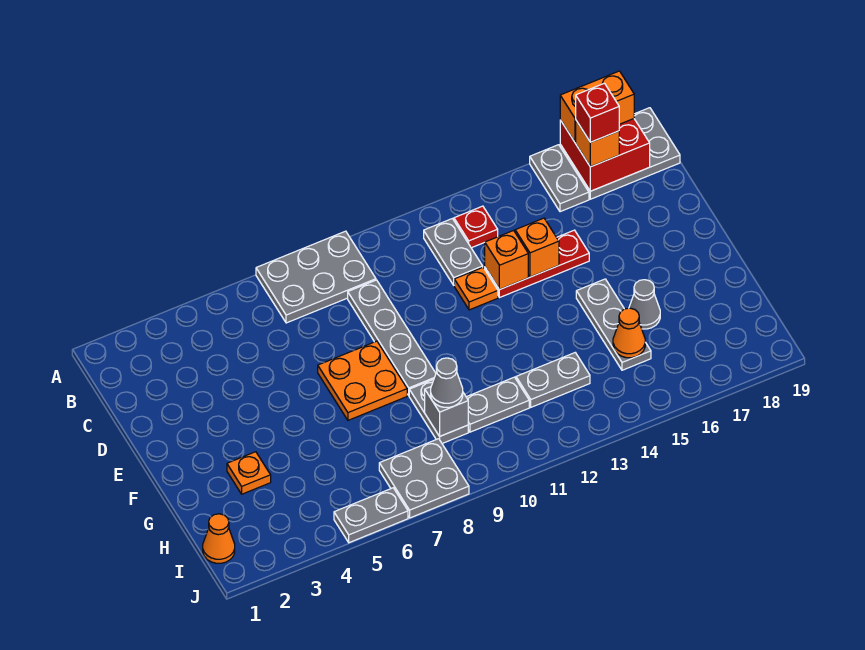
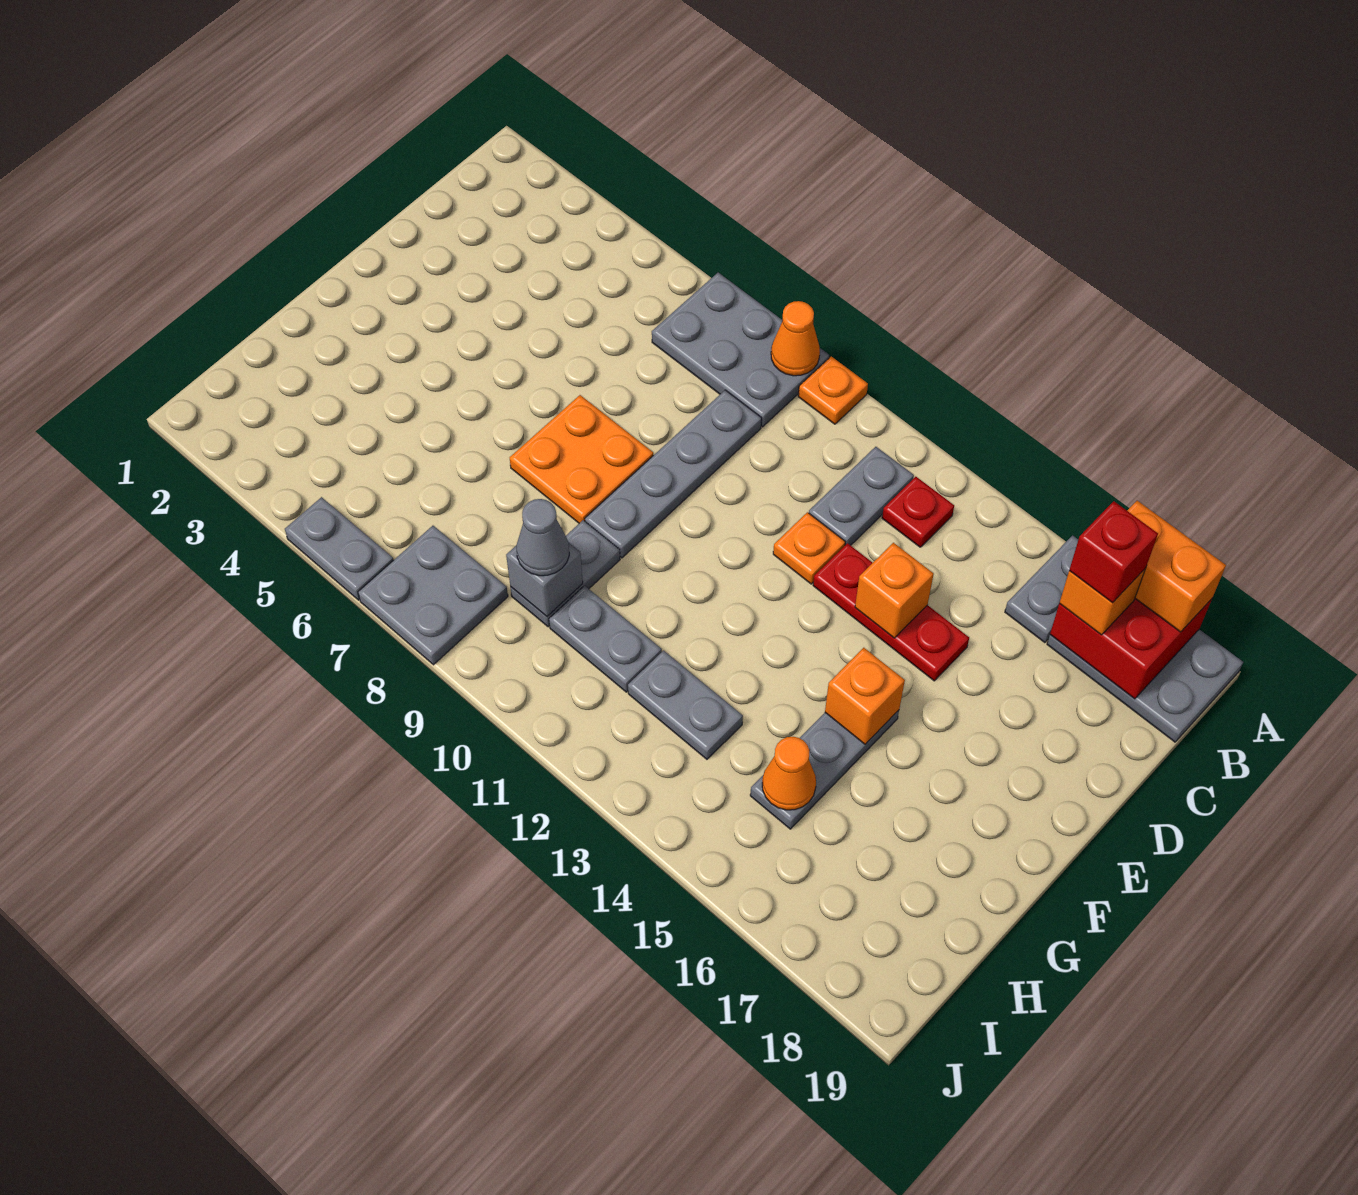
orange 1x1 brick [485,230,528,290] -> orange 1x1 brick moved to [825,648,905,744]
orange 1x1 plate [227,452,271,494] -> orange 1x1 plate moved to [798,356,868,424]
grey 1x1 cone [629,280,660,329] -> none
orange 1x1 cone [203,514,235,563] -> orange 1x1 cone moved to [771,301,820,376]

